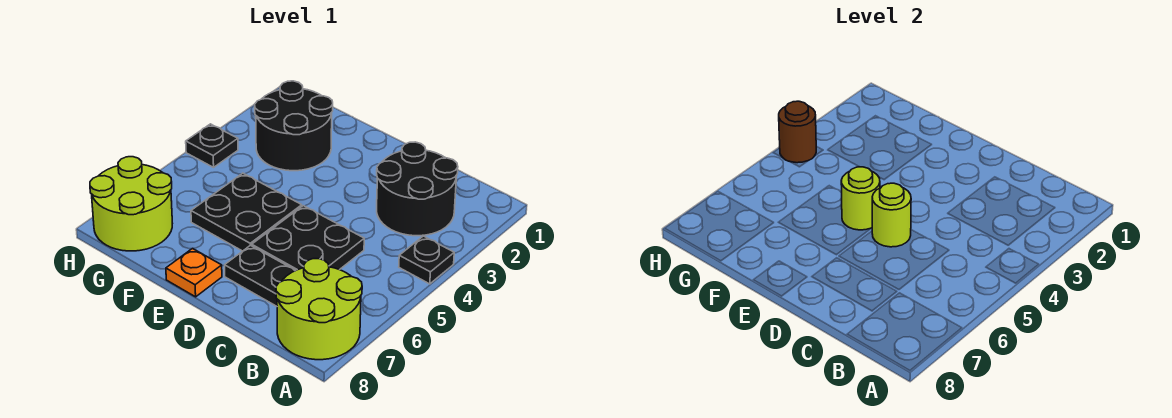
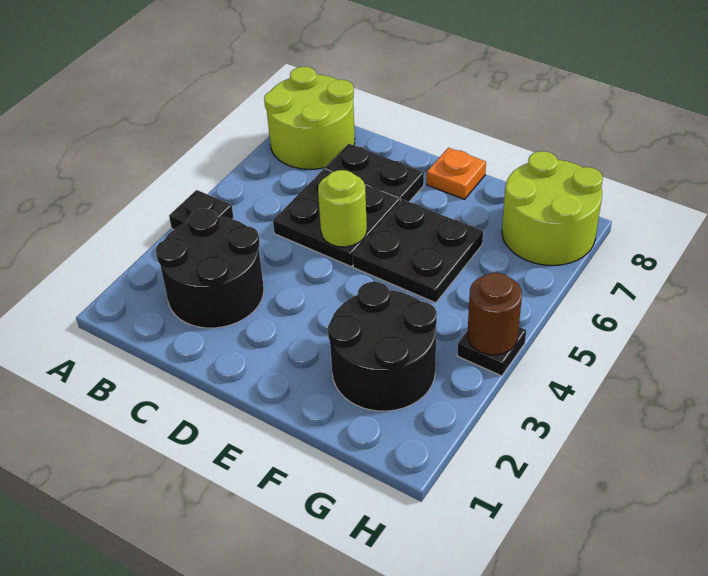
lime 1x1 round brick [841,167,880,230] -> none

